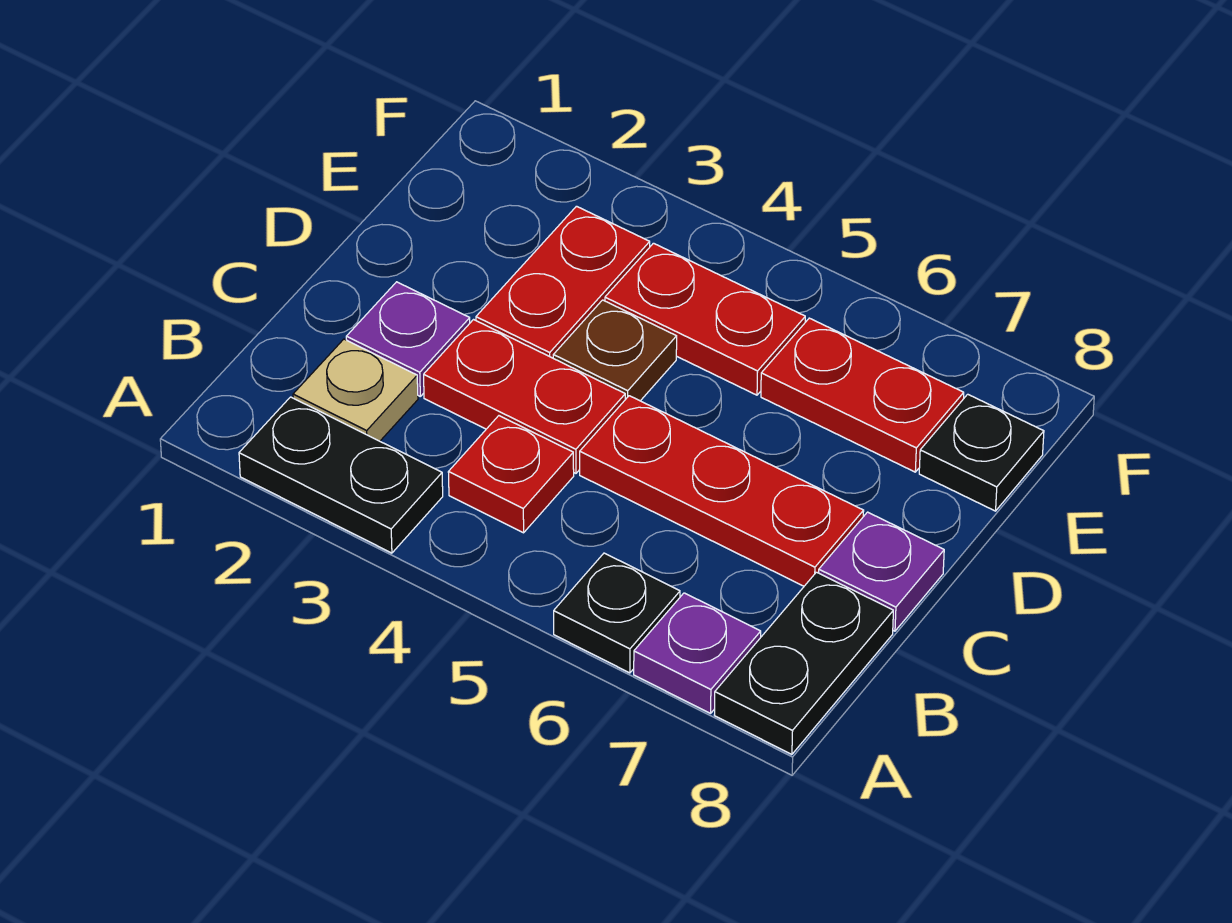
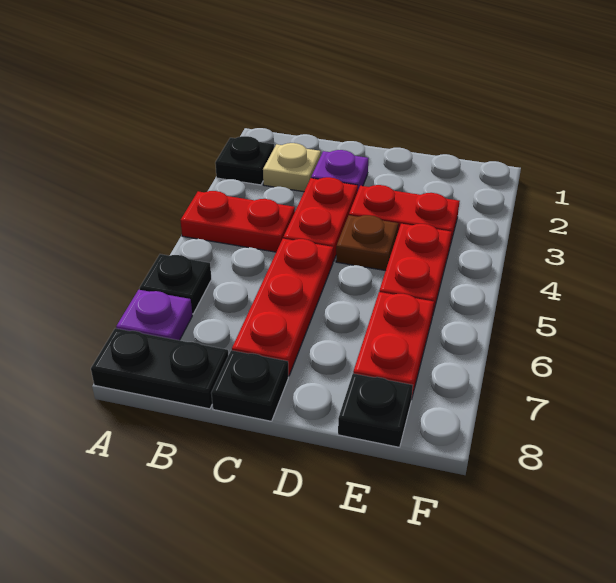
black 1x2 plate [239,397,443,553] -> black 1x1 plate [215,136,274,185]
red 1x1 plate [448,416,574,533] -> red 1x2 plate [180,191,295,252]
purple 1x1 plate [819,512,944,631] -> black 1x1 plate [211,350,288,421]

